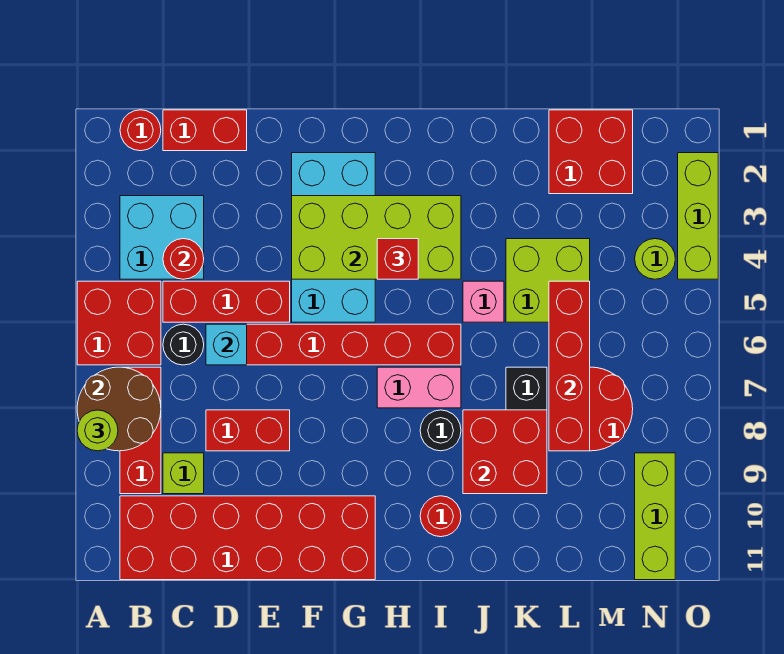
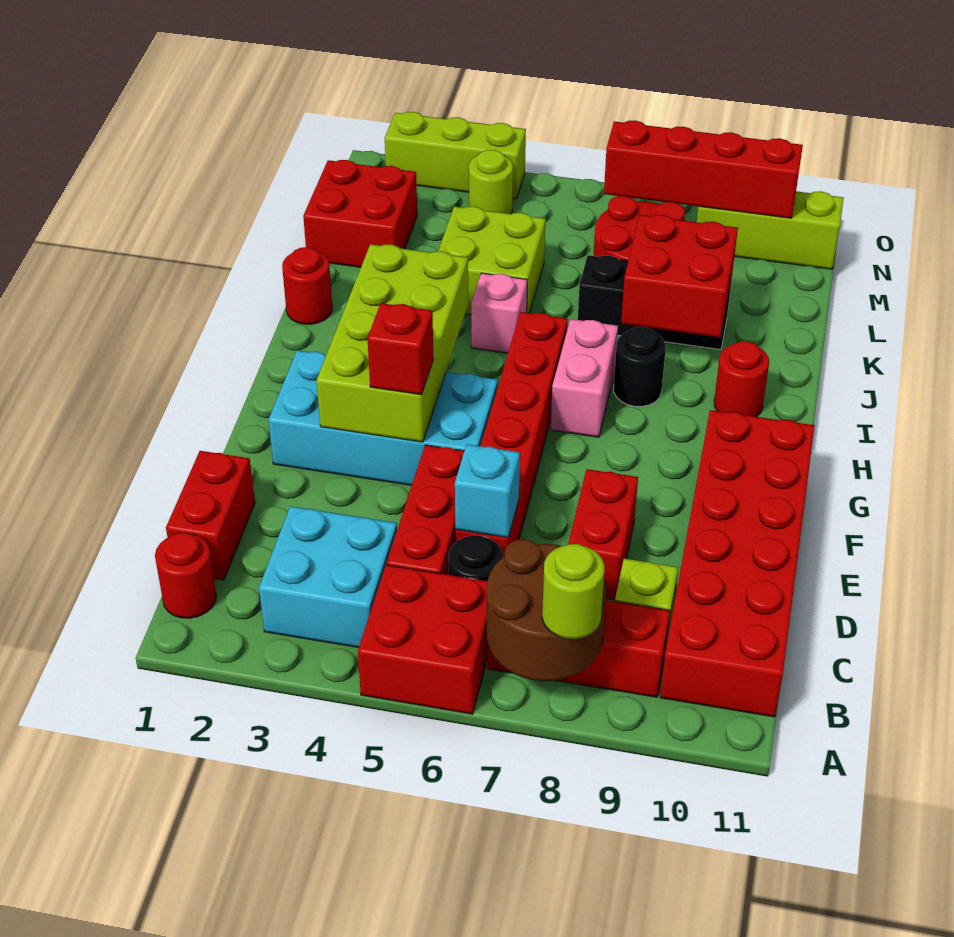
red 1x1 round brick [163,239,204,279] -> red 1x1 round brick moved to [282,247,332,324]
red 1x1 brick [377,239,418,279] -> red 1x1 brick moved to [368,303,434,395]
red 1x4 brick [549,281,590,451] -> red 1x4 brick moved to [604,121,803,218]

